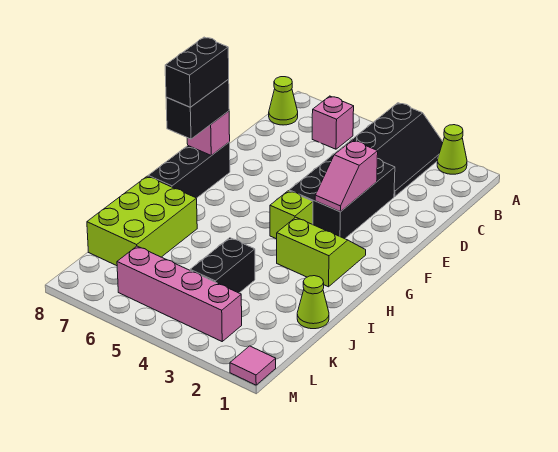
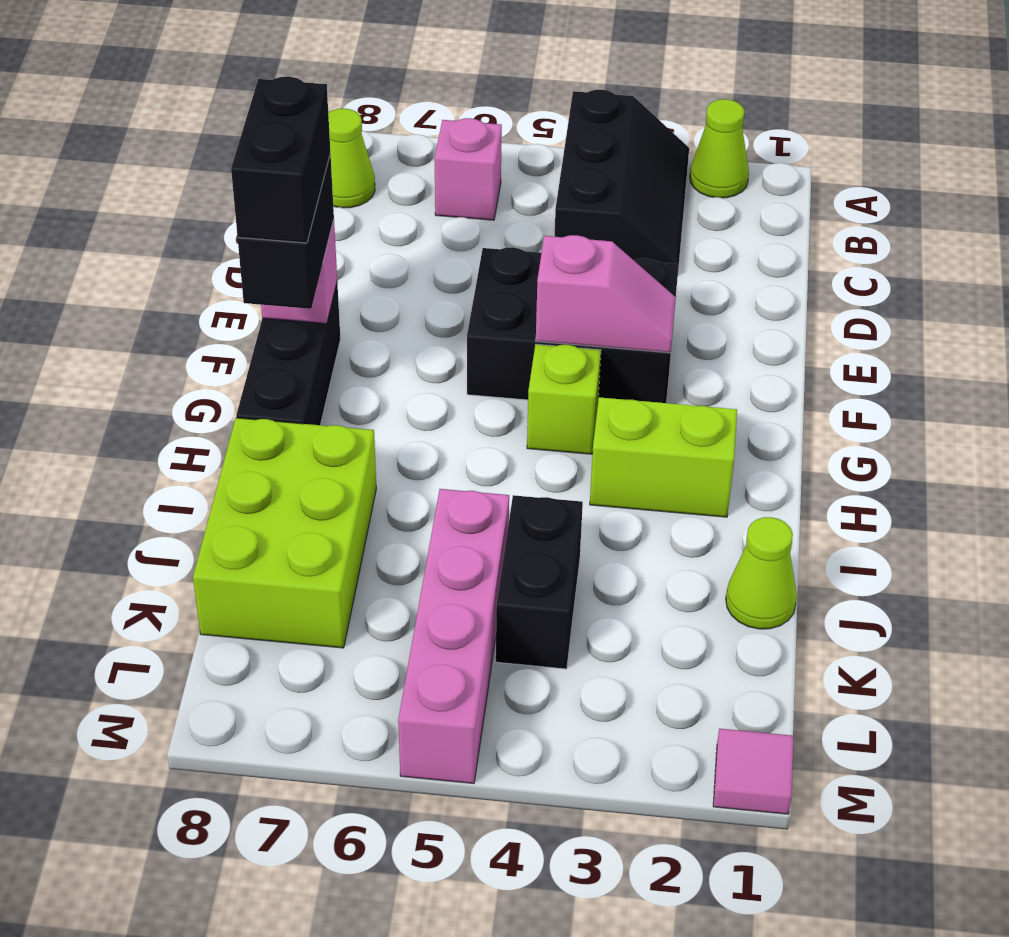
black 2x3 brick [289,146,395,239] -> black 2x3 brick turned to [467,247,679,403]
pink 1x2 slope [315,140,378,212] -> pink 1x2 slope turned to [536,235,676,353]
pink 1x4 brick [117,246,242,341] -> pink 1x4 brick turned to [398,489,509,783]

